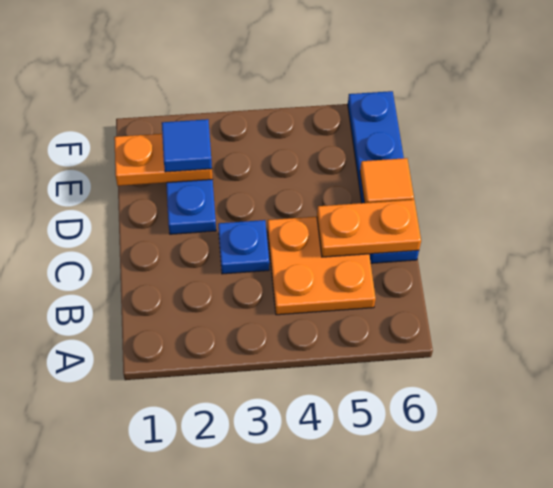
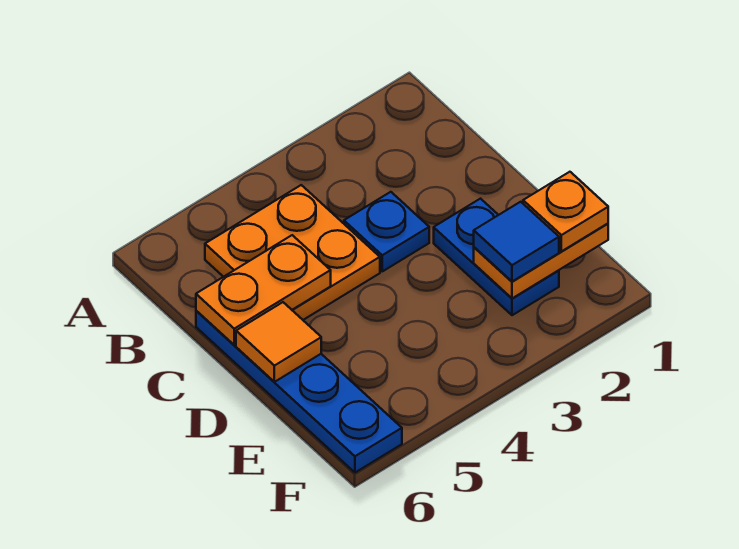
none -> orange 1x1 plate [523,172,608,251]

